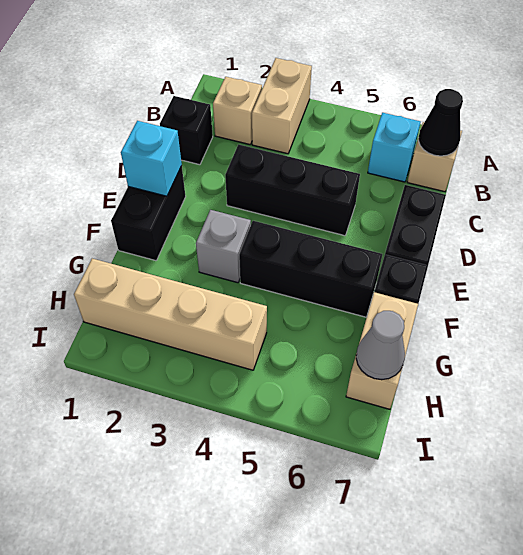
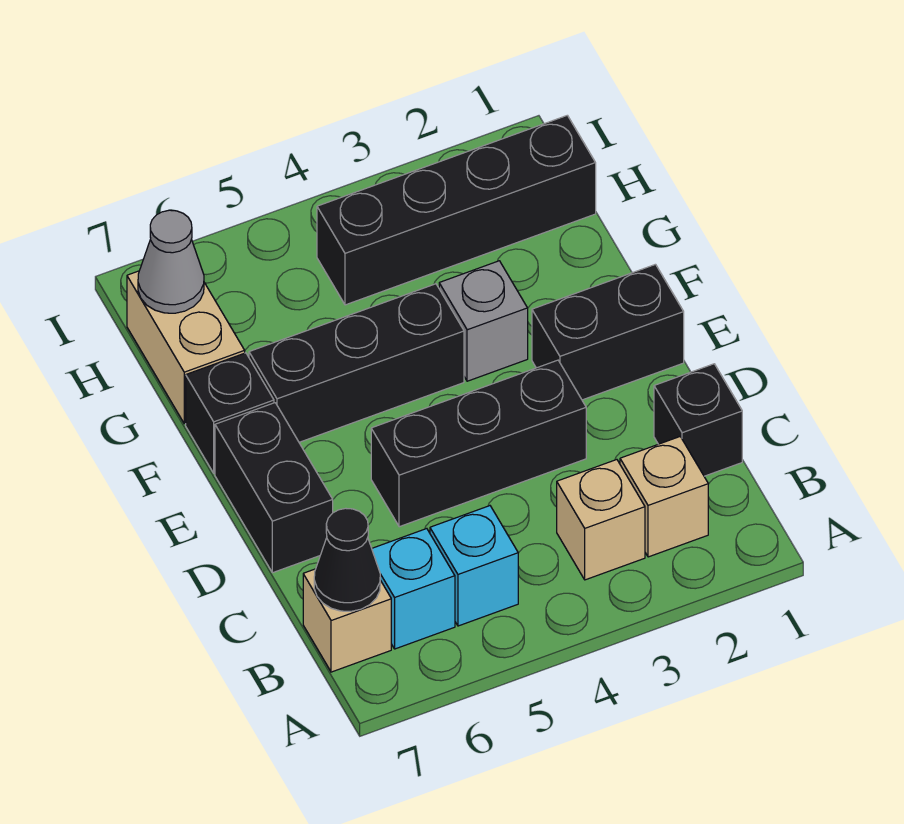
tan 1x2 brick [252,58,312,154] -> tan 1x1 brick [557,460,645,580]
black 1x2 brick [111,166,186,261] -> black 1x2 brick turned to [532,264,684,400]
cyan 1x1 brick [121,121,182,196] -> cyan 1x1 brick moved to [430,506,518,626]
tan 1x4 brick [74,258,267,370] -> black 1x4 brick [317,115,596,305]

